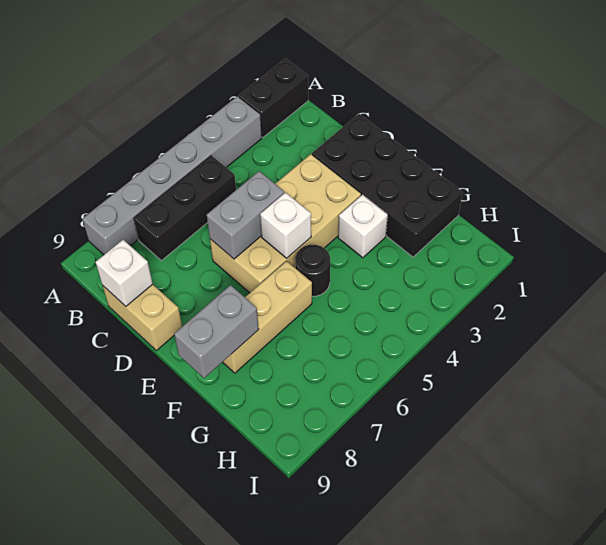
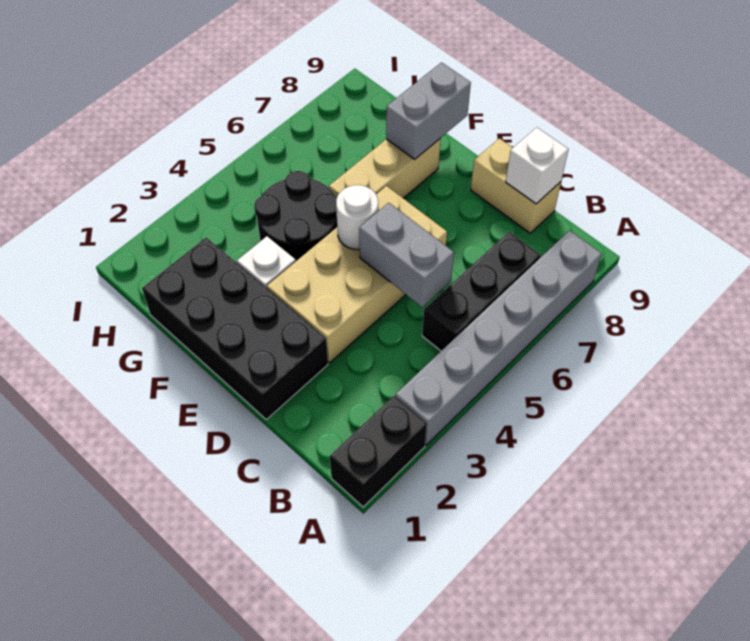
grey 1x2 brick [207,171,284,259] -> grey 1x2 brick turned to [359,203,454,307]
white 1x1 brick [260,193,311,258] -> white 1x1 round brick [336,185,378,249]
black 1x1 round brick [295,245,330,296] -> black 2x2 round brick [254,171,337,261]

